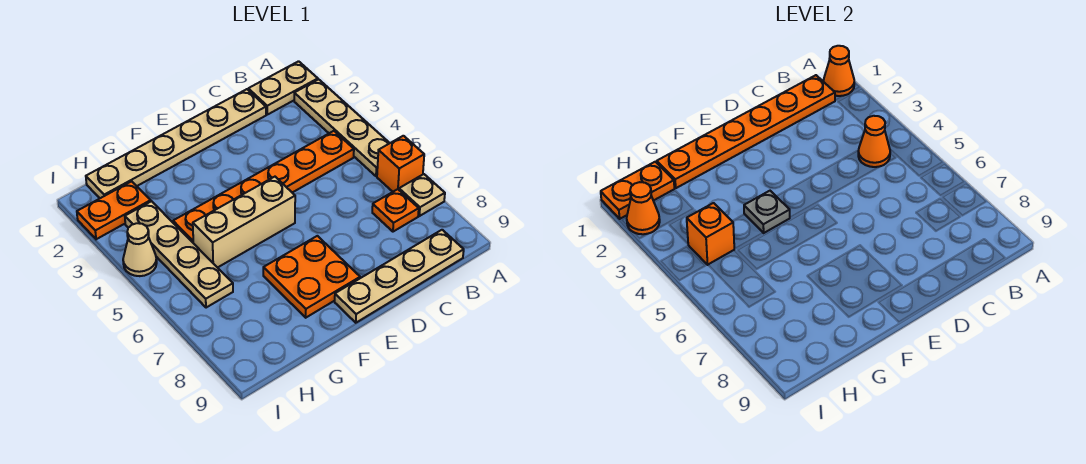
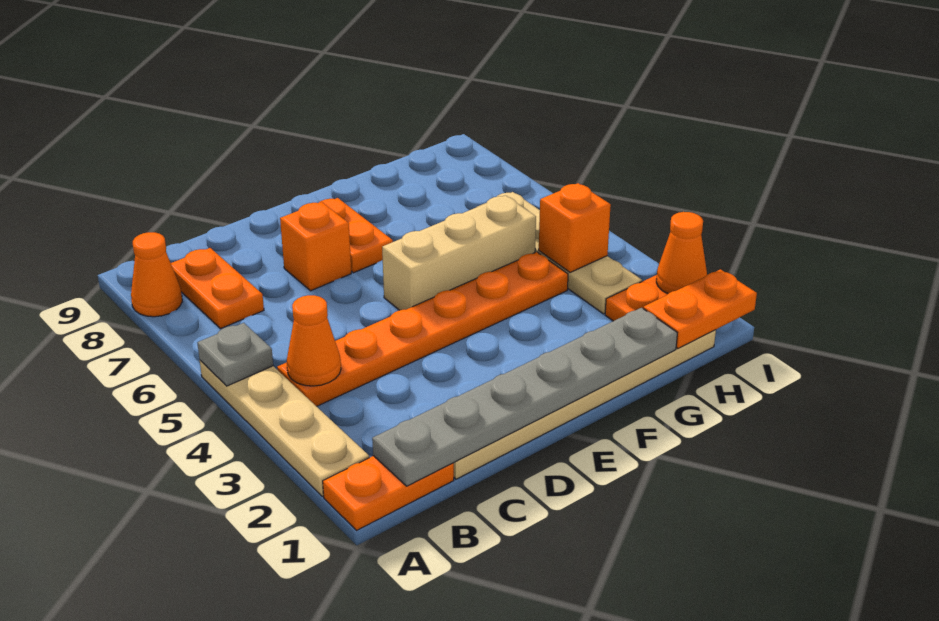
tan 1x2 plate [248,61,318,115] -> orange 1x2 plate [323,456,454,531]
orange 1x1 cone [824,46,854,96] -> orange 1x1 cone moved to [131,232,182,317]
orange 1x1 brick [377,136,424,192] -> orange 1x1 brick moved to [280,202,351,291]
tan 1x1 plate [399,174,445,216] -> none
orange 1x6 plate [657,75,835,188] -> grey 1x6 plate [372,308,677,486]
orange 1x1 plate [372,189,419,232] -> orange 1x2 plate [171,248,264,329]
tan 1x4 plate [335,230,464,323] -> none
orange 2x2 plate [263,236,360,318] -> orange 1x2 plate [320,198,393,273]
grey 1x1 plate [744,191,790,233] -> grey 1x1 plate moved to [198,323,273,386]
tan 1x1 cone [123,223,157,276] -> none

